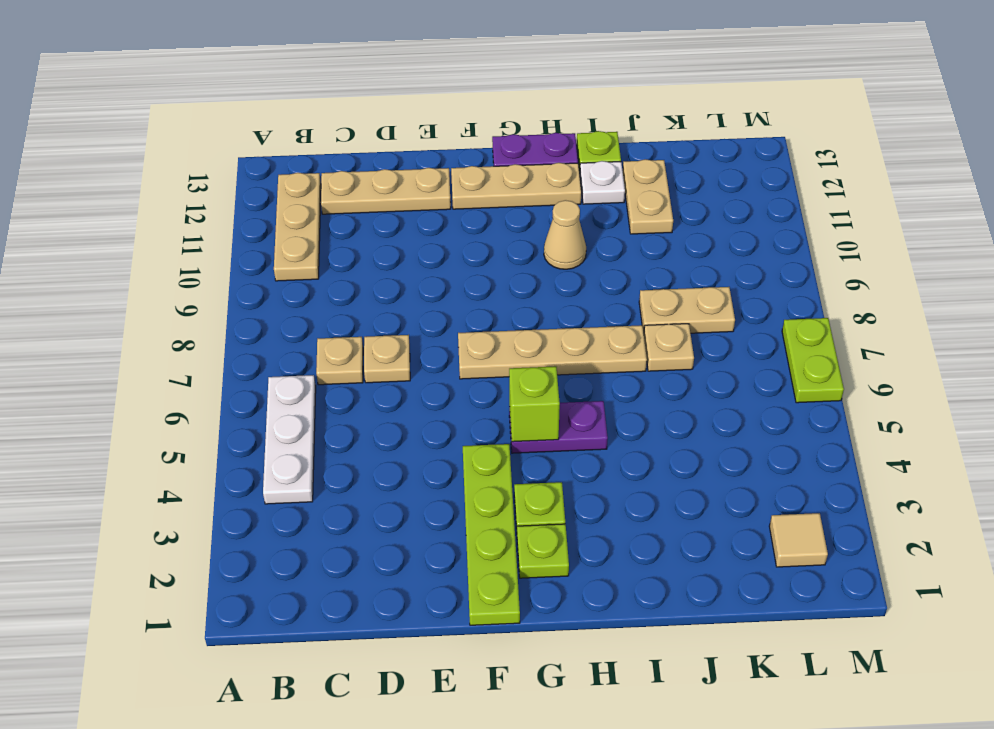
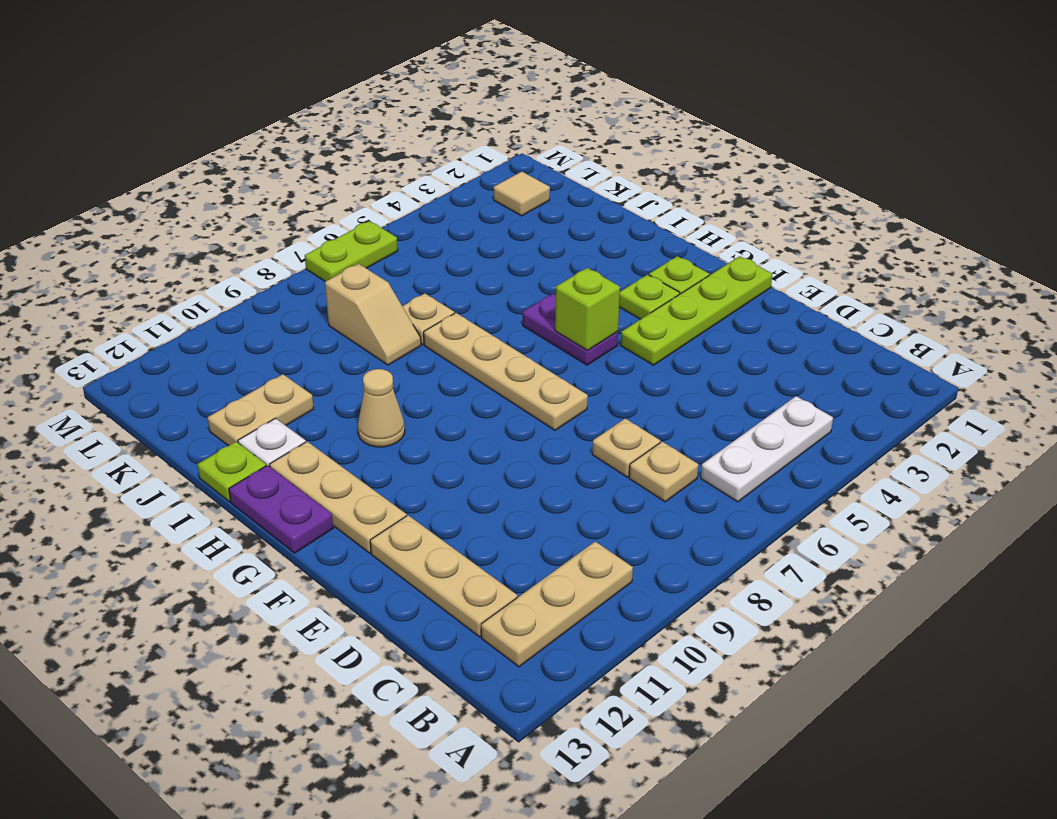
tan 1x2 plate [639,287,735,333] -> tan 1x2 slope [325,264,421,365]

